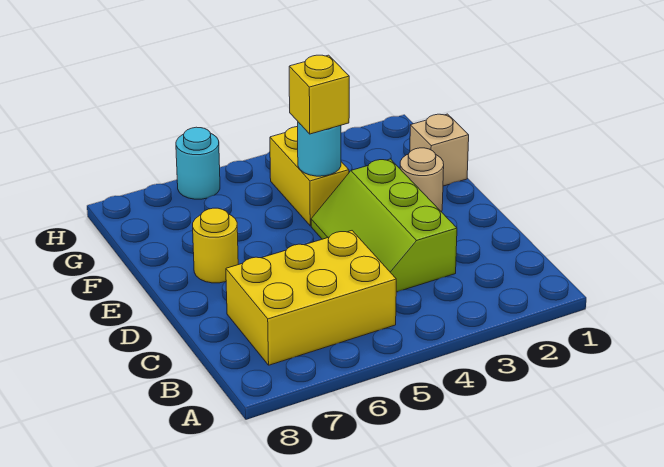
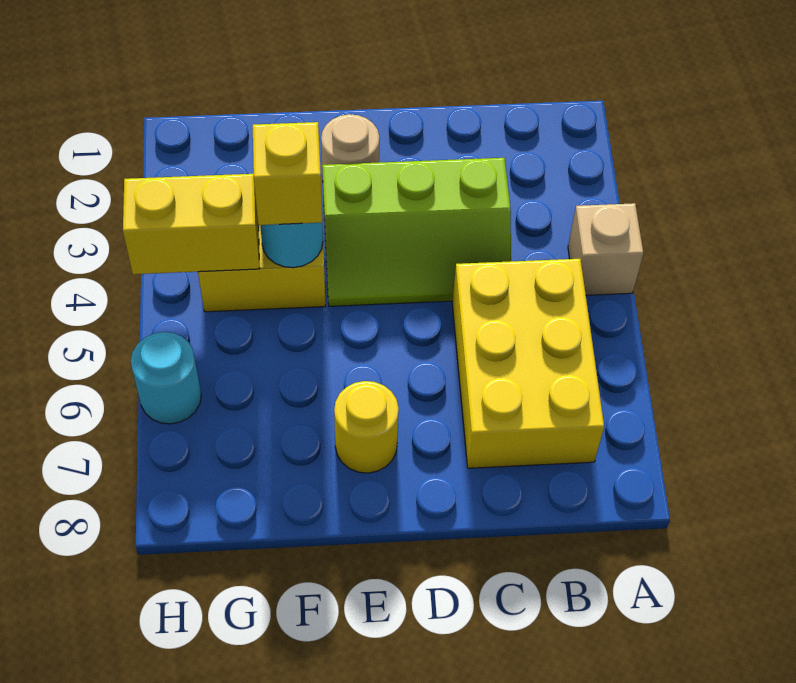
tan 1x1 brick [410,114,469,186] -> tan 1x1 brick moved to [568,203,643,295]
none -> yellow 1x2 brick [123,174,260,274]

